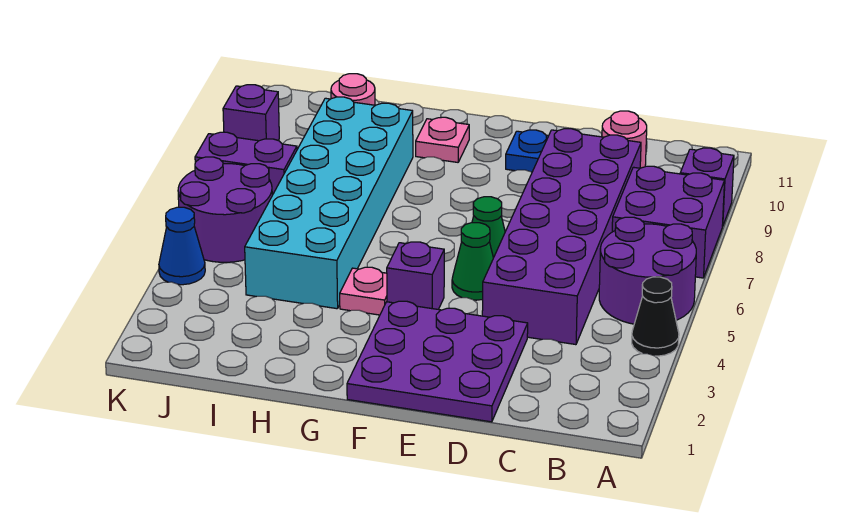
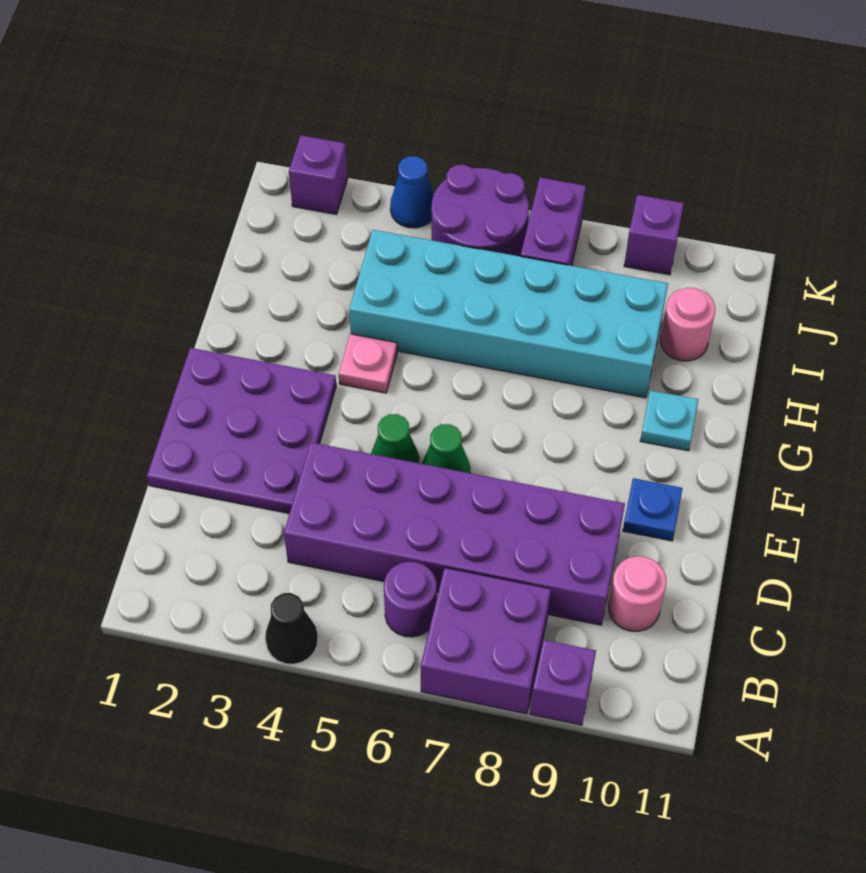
purple 2x2 round brick [599,217,696,324] -> purple 1x1 round brick [384,562,437,637]
purple 1x1 brick [387,242,444,309] -> purple 1x1 brick moved to [289,135,348,214]
pink 1x1 plate [416,117,469,162] -> cyan 1x1 plate [640,390,698,451]

